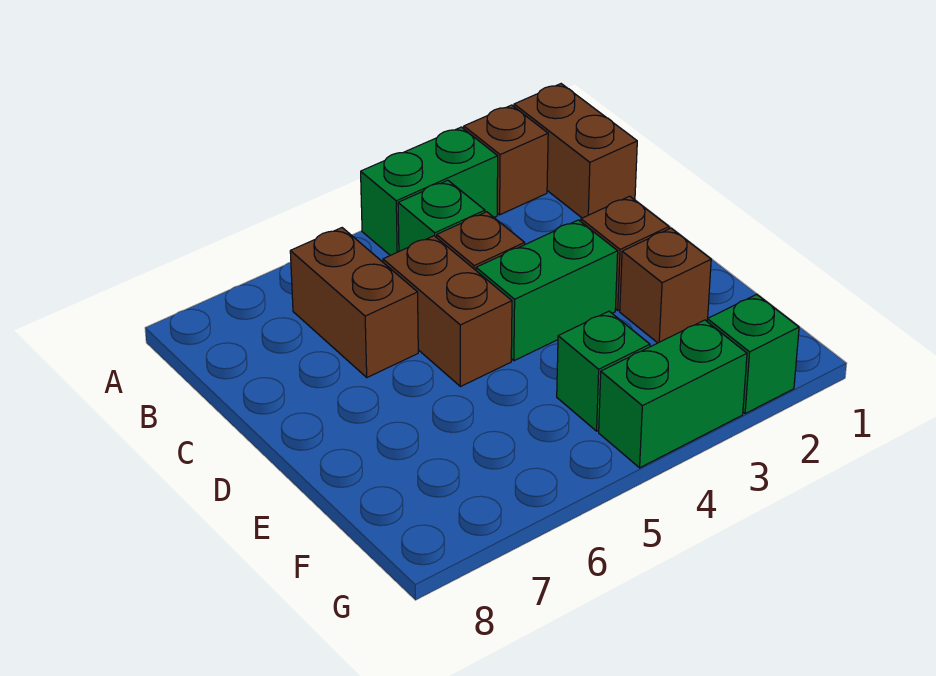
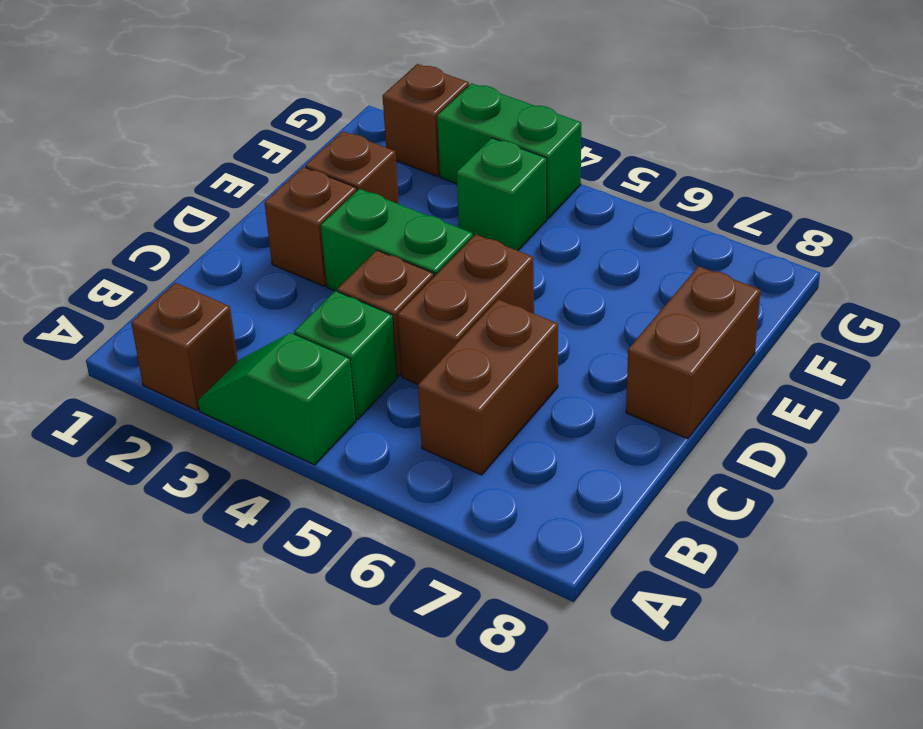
brown 1x2 brick [514,84,637,218] -> brown 1x2 brick moved to [626,266,761,439]
green 1x2 brick [361,127,498,255] -> green 1x2 slope [198,333,356,465]
green 1x1 brick [707,294,799,414] -> brown 1x1 brick [383,64,469,176]

